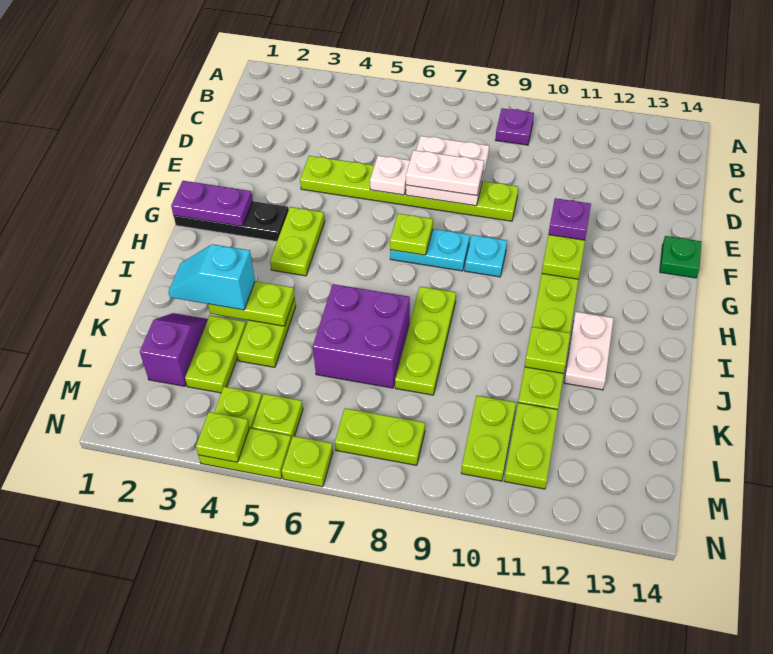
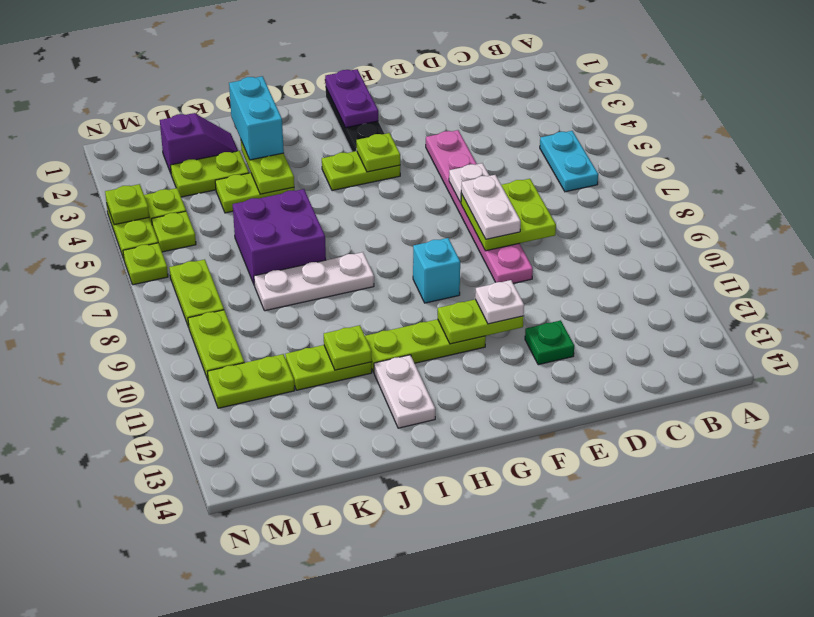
purple 1x1 plate [496,108,534,145] -> none
white 2x2 plate [406,136,489,206] -> lime 2x2 plate [461,179,556,251]
lime 1x6 plate [300,156,518,221] -> pink 1x6 plate [426,130,533,283]
purple 1x1 plate [549,198,591,240] -> white 1x1 plate [475,280,524,324]
green 1x1 plate [660,236,702,278] -> green 1x1 plate moved to [525,320,574,365]
cyan 1x2 plate [390,229,470,271] -> cyan 1x2 plate moved to [540,131,598,192]
lime 1x1 plate [390,214,433,255] -> lime 1x1 plate moved to [356,133,400,172]
cyan 1x1 plate [465,235,507,277] -> cyan 1x1 brick [413,238,460,303]
lime 1x3 plate [395,287,456,395] -> white 1x3 plate [254,252,374,311]
white 1x2 plate [564,312,613,390] -> white 1x2 plate turned to [374,355,435,428]
cyan 1x2 slope [168,244,255,310] -> cyan 1x2 brick [229,76,284,160]
lime 1x2 plate [461,396,516,481] -> lime 1x2 plate turned to [188,310,244,379]

